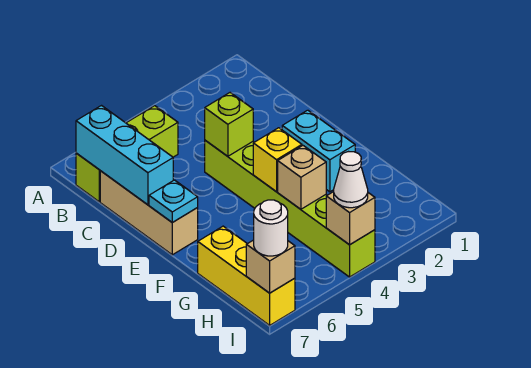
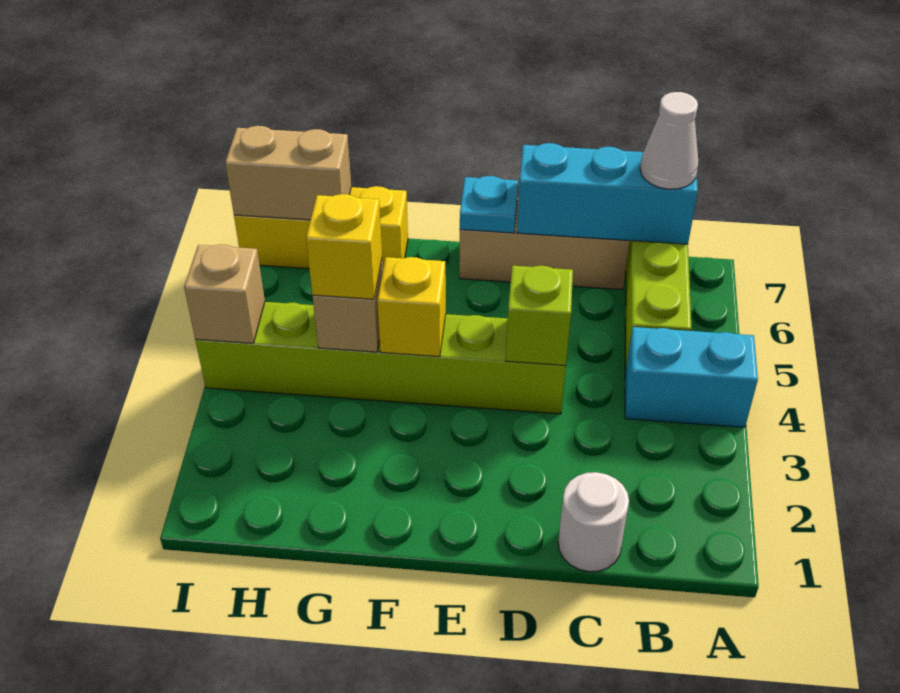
cyan 1x2 brick [282,110,355,192] -> cyan 1x2 brick moved to [625,327,758,427]
none -> yellow 1x1 brick [306,194,382,299]
white 1x1 cone [334,152,368,208] -> white 1x1 cone moved to [640,92,699,189]
tan 1x1 brick [246,240,295,293] -> tan 1x2 brick [225,126,351,220]
white 1x1 round brick [254,200,288,256] -> white 1x1 round brick moved to [558,472,629,572]

